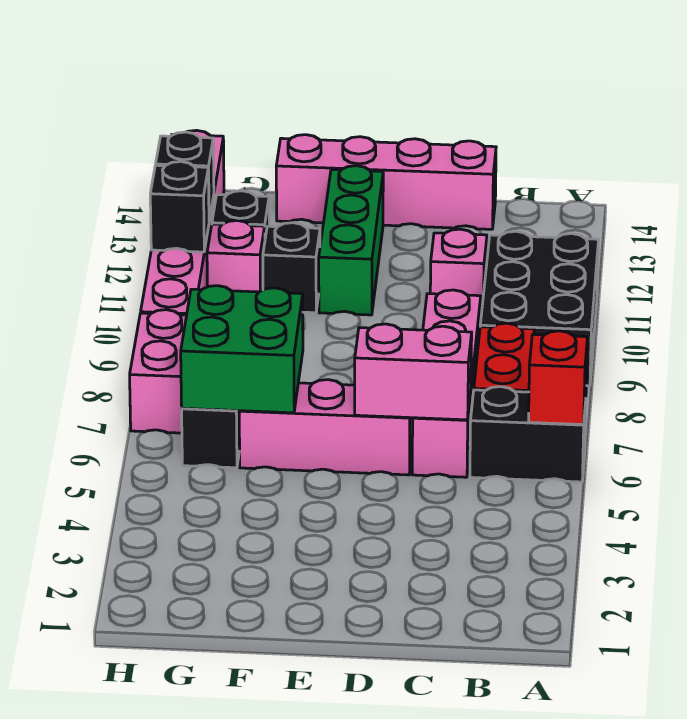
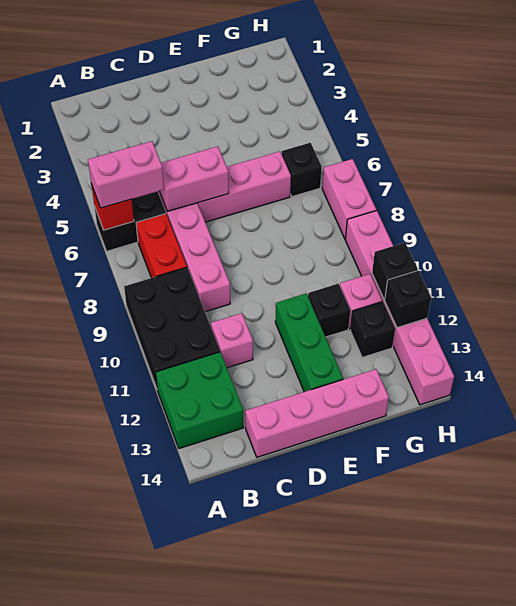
none -> pink 1x2 brick [88,141,164,208]
green 2x2 brick [181,286,303,413] -> green 2x2 brick moved to [156,352,243,448]

